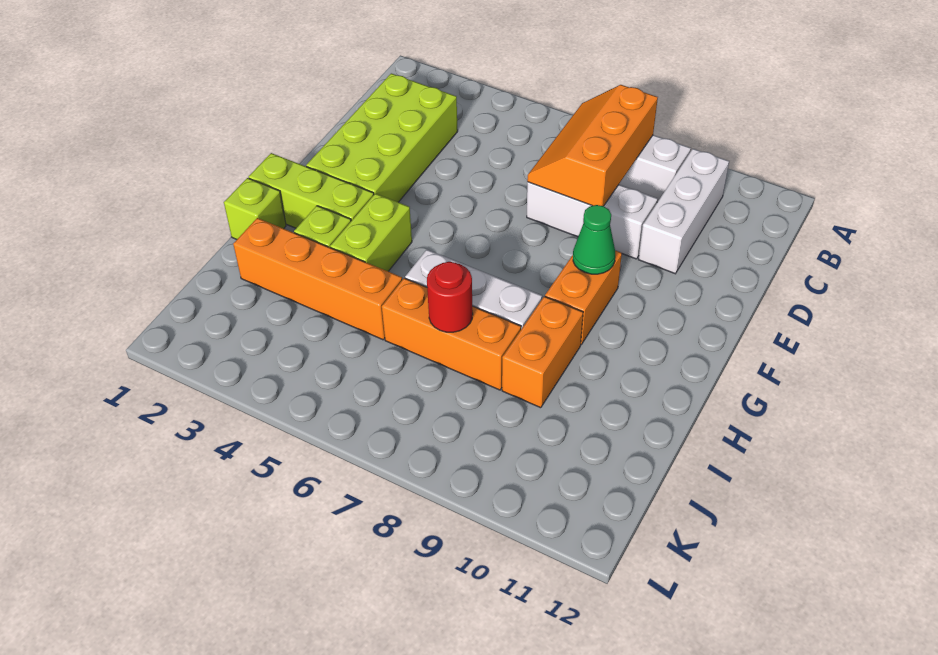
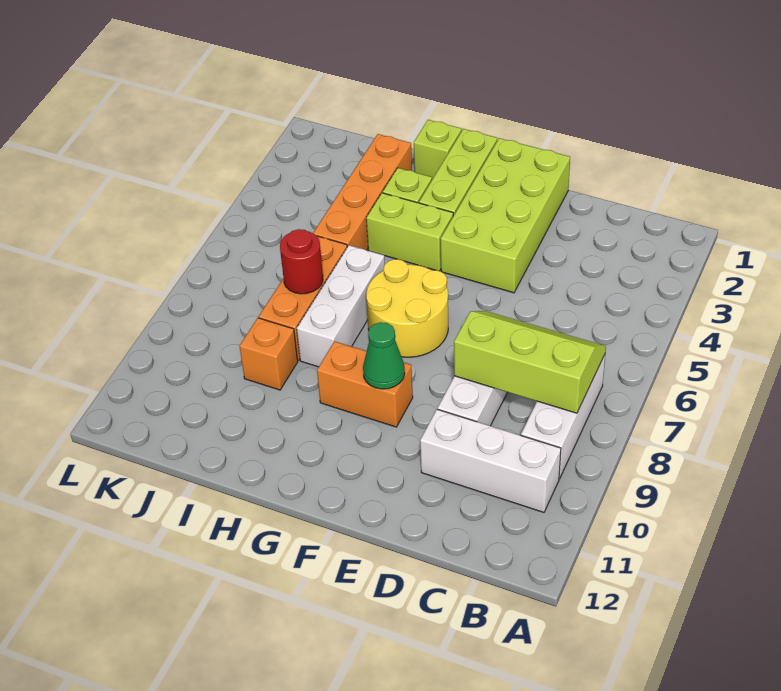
orange 2x3 slope [527,85,658,206] -> lime 2x3 slope [454,311,606,413]
lime 2x4 brick [306,73,458,202] -> lime 2x4 brick turned to [441,138,570,293]
none -> yellow 2x2 round brick [366,259,448,357]
orange 1x2 brick [502,296,583,408] -> orange 1x1 brick [240,318,298,390]

